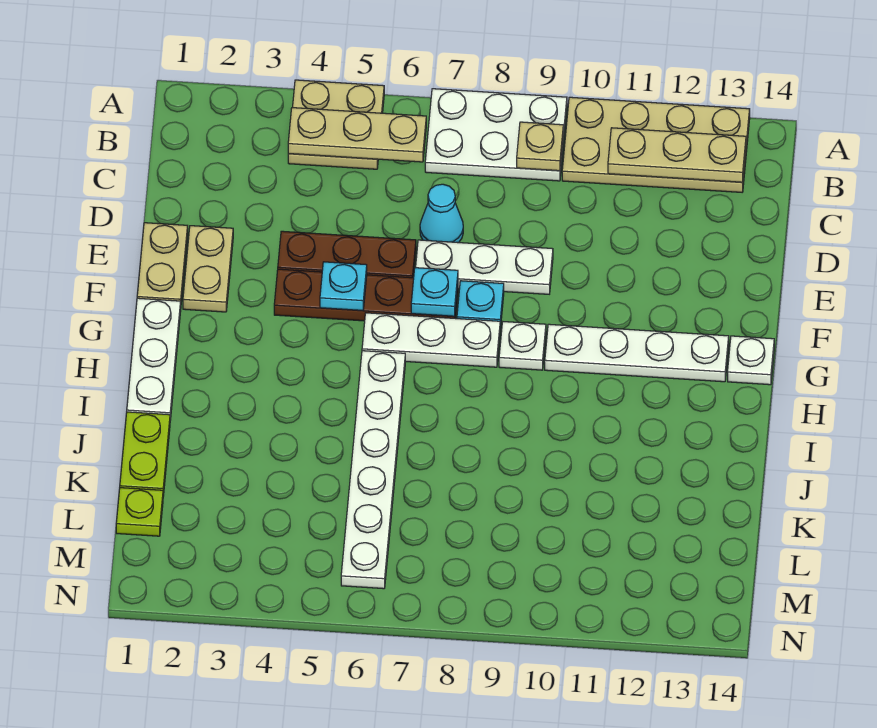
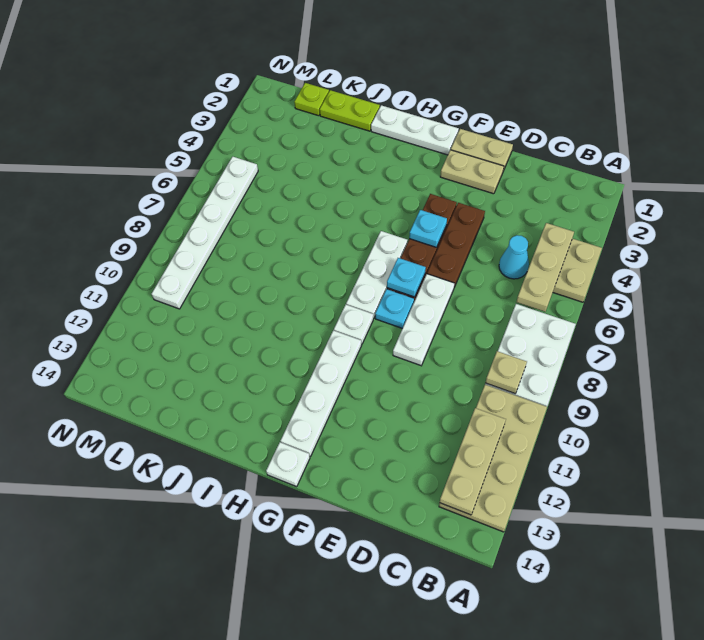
cyan 1x1 cone [420,184,463,243] -> cyan 1x1 cone moved to [499,235,529,279]
white 1x6 plate [341,351,405,589] -> white 1x6 plate turned to [152,157,258,309]

